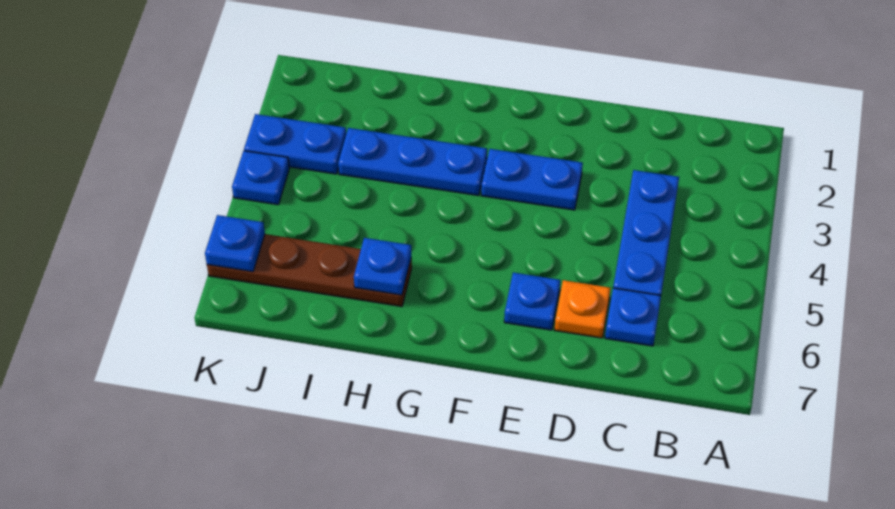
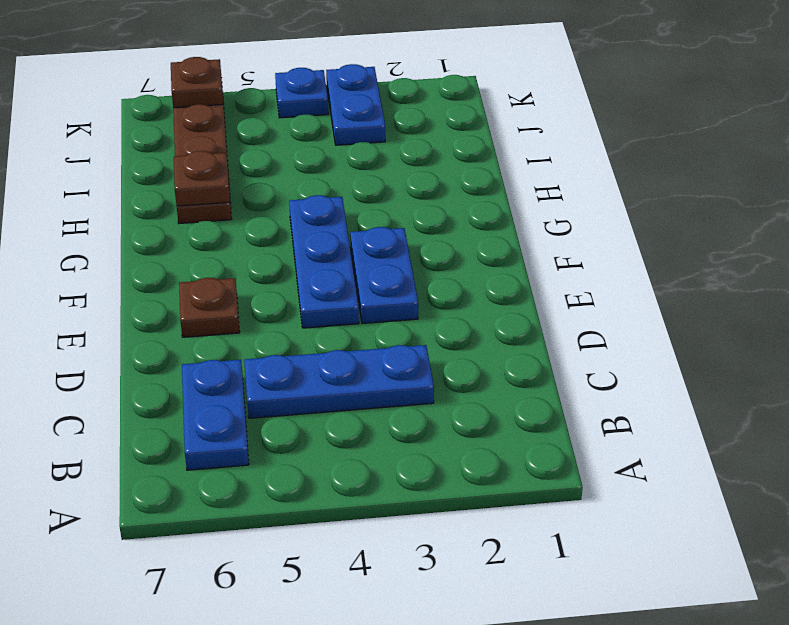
blue 1x1 plate [605,288,661,346] -> blue 1x2 plate [182,360,249,470]
orange 1x1 plate [555,280,610,338] -> none
blue 1x1 plate [504,273,560,330] -> brown 1x1 plate [179,278,240,337]
blue 1x3 plate [338,128,487,196] -> blue 1x3 plate moved to [289,195,359,328]
blue 1x1 plate [354,238,411,295] -> brown 1x1 plate [174,151,230,206]
blue 1x1 plate [205,215,265,272] -> brown 1x1 plate [171,57,223,108]

